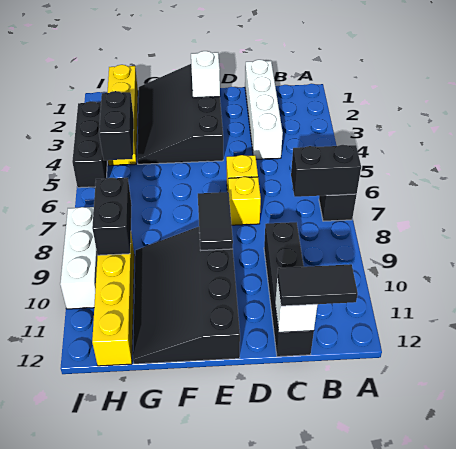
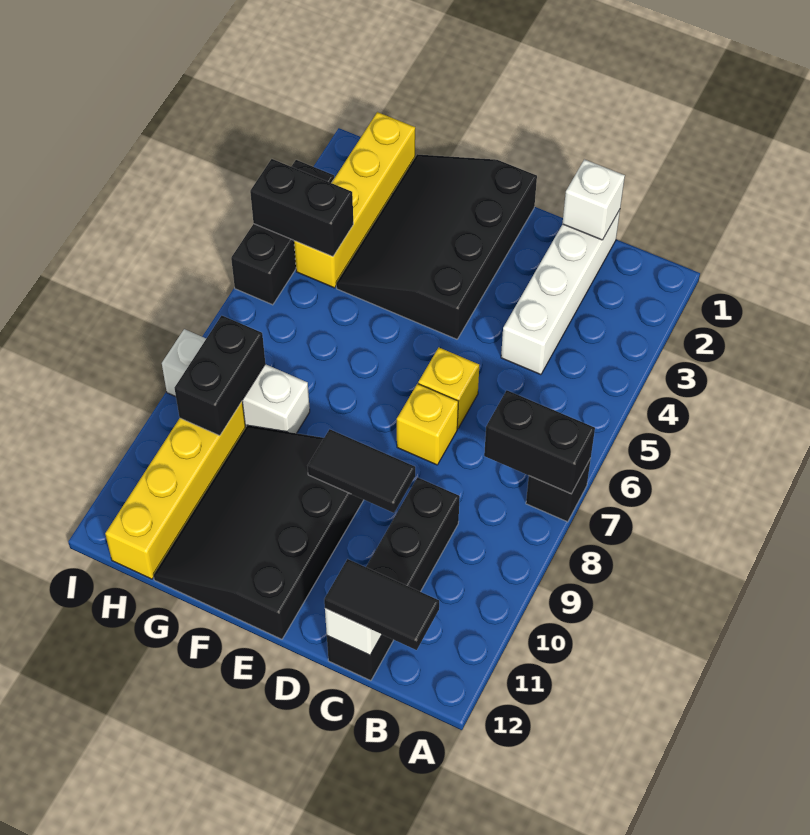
white 1x1 brick [191,51,220,98] -> white 1x1 brick moved to [562,159,625,240]
black 1x2 tile [198,192,233,250] -> black 1x2 tile turned to [308,429,415,513]
black 1x2 brick [99,91,134,161] -> black 1x2 brick turned to [250,159,353,257]
white 1x3 brick [60,207,98,309] -> white 1x3 brick turned to [162,329,310,433]

